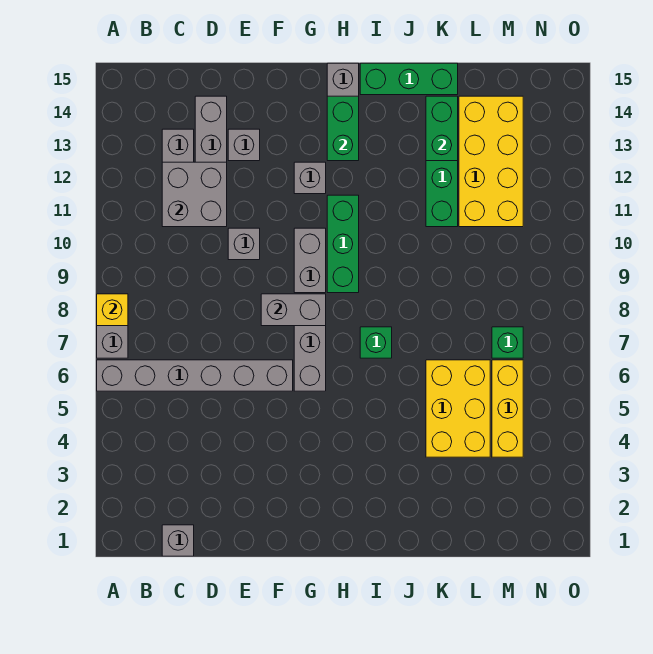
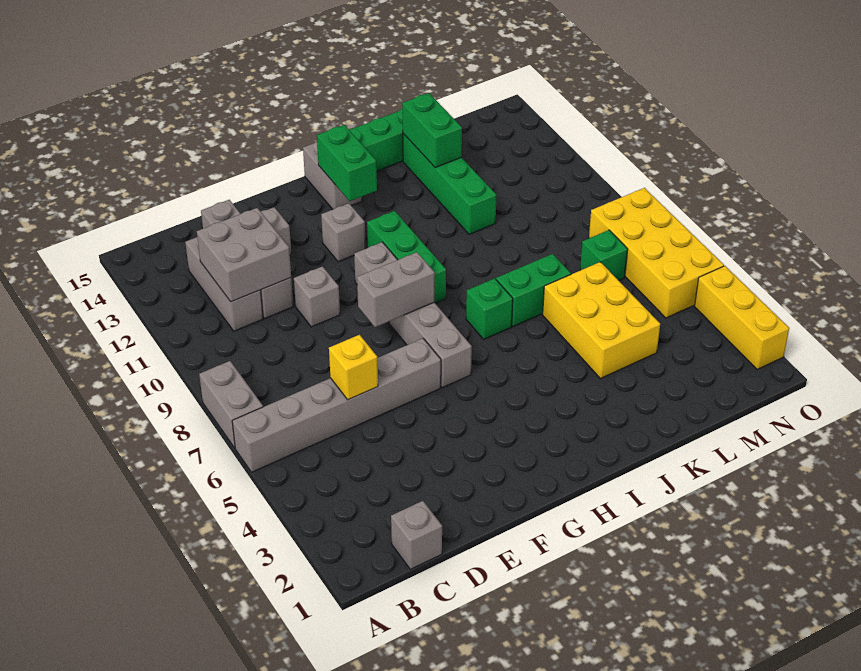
yellow 1x1 brick [97,294,128,326] -> yellow 1x1 brick moved to [329,335,378,400]
none -> green 1x2 brick [496,254,571,327]
yellow 2x4 brick [459,96,523,227] -> yellow 2x4 brick moved to [589,188,724,318]
yellow 1x3 brick [492,360,523,457] -> yellow 1x3 brick moved to [695,266,789,369]

